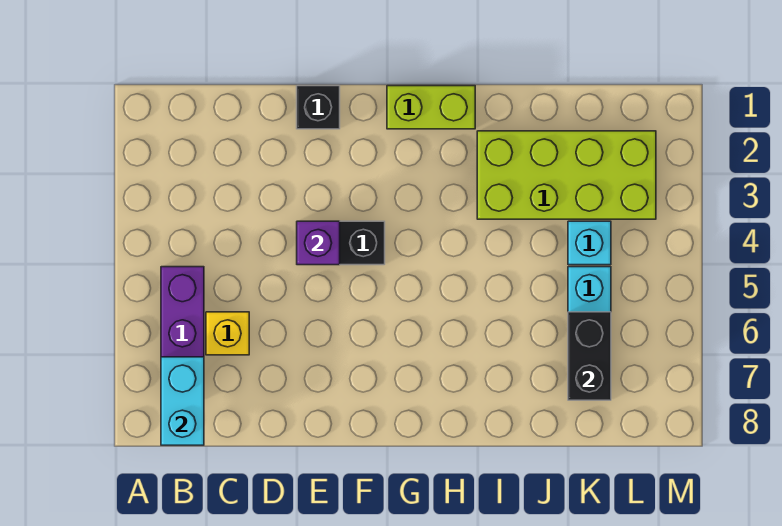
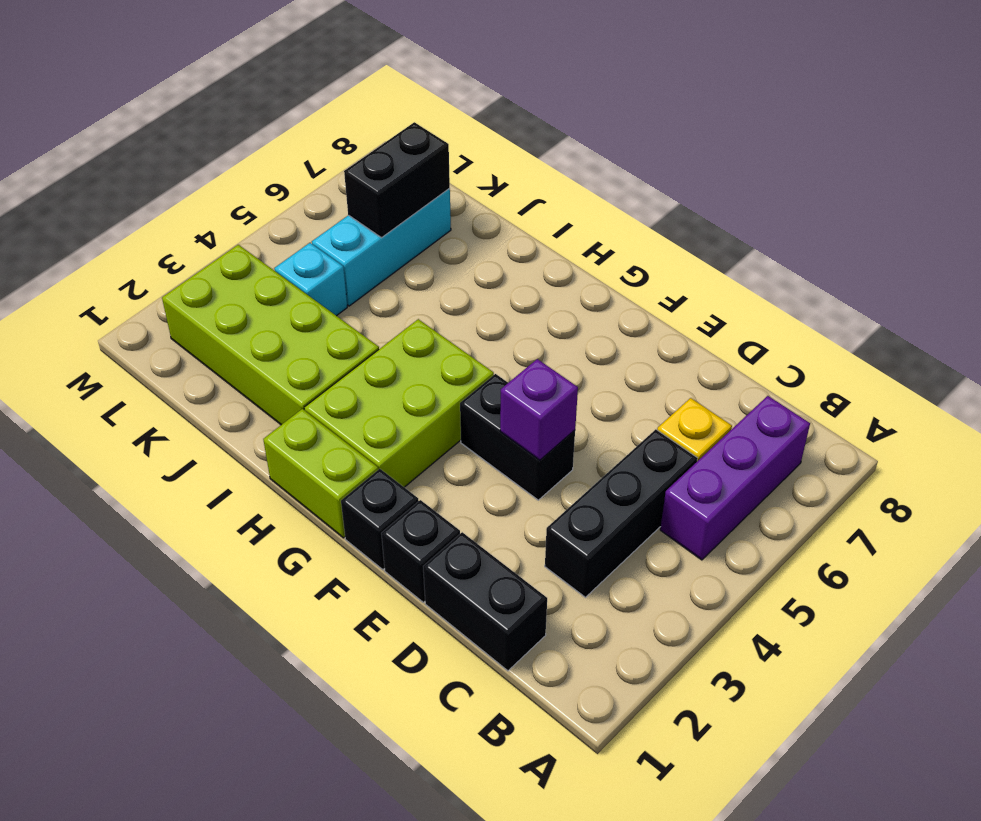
cyan 1x2 brick [161,357,204,445] -> none
none -> black 1x2 brick [423,532,547,671]
none -> black 1x3 brick [545,429,697,597]
none -> black 1x1 brick [341,469,419,570]
none -> lime 2x3 brick [304,319,494,487]

